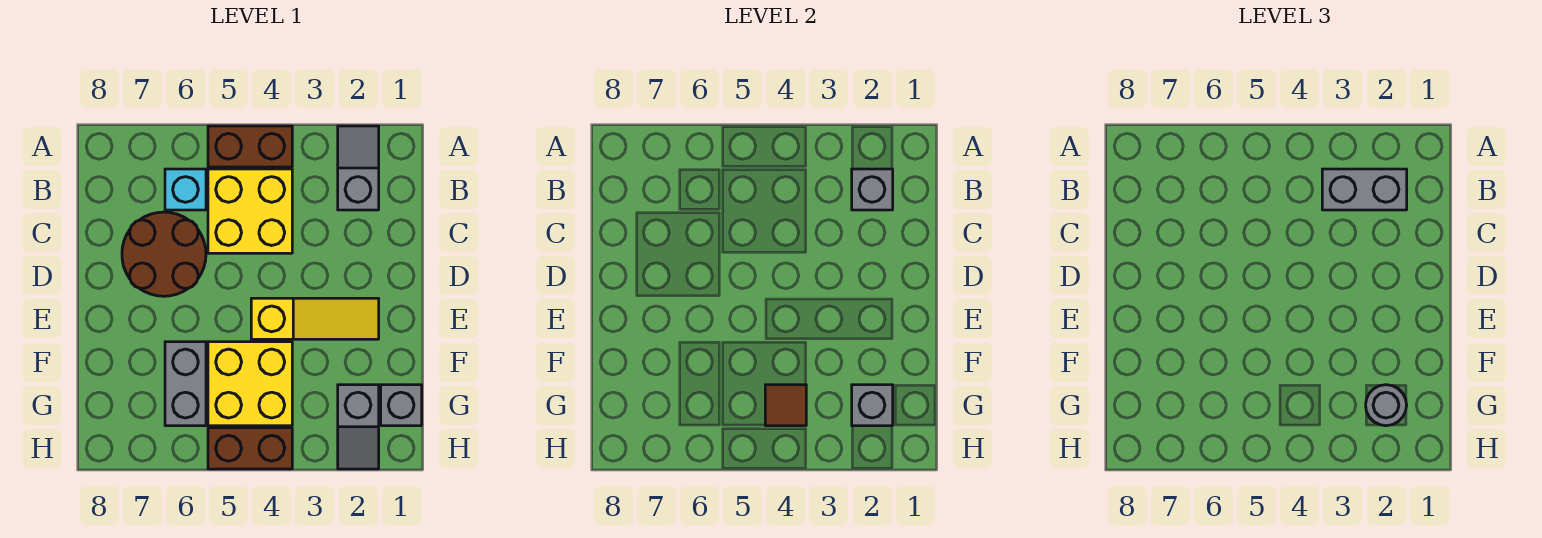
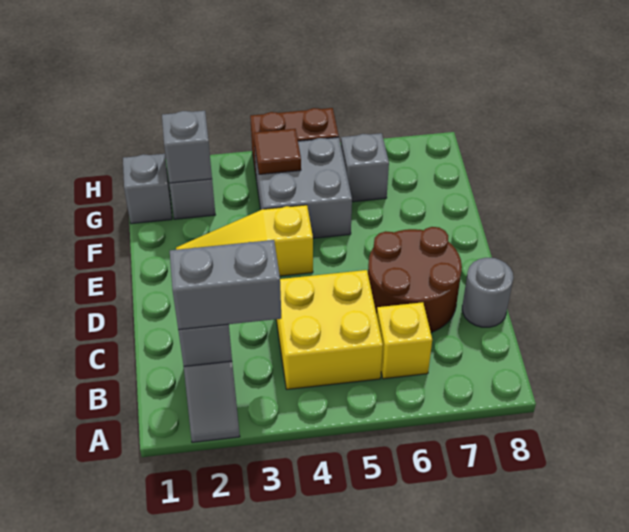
brown 1x2 brick [208,126,292,167] -> none
cyan 1x1 brick [165,169,206,210] -> yellow 1x1 brick [377,302,432,379]
yellow 2x2 brick [208,342,292,426] -> grey 2x2 brick [255,137,352,238]
grey 1x2 brick [165,342,206,426] -> grey 1x1 brick [341,133,389,202]
grey 1x1 round brick [1366,385,1407,426] -> grey 1x1 round brick moved to [462,258,513,327]

